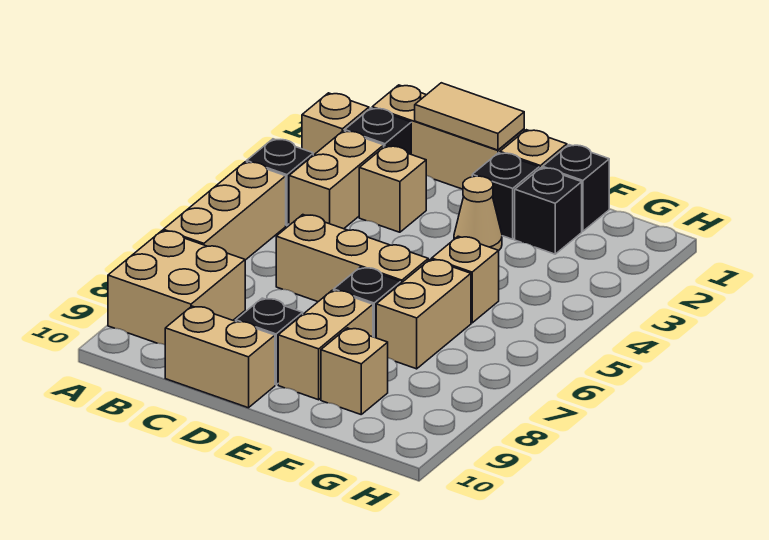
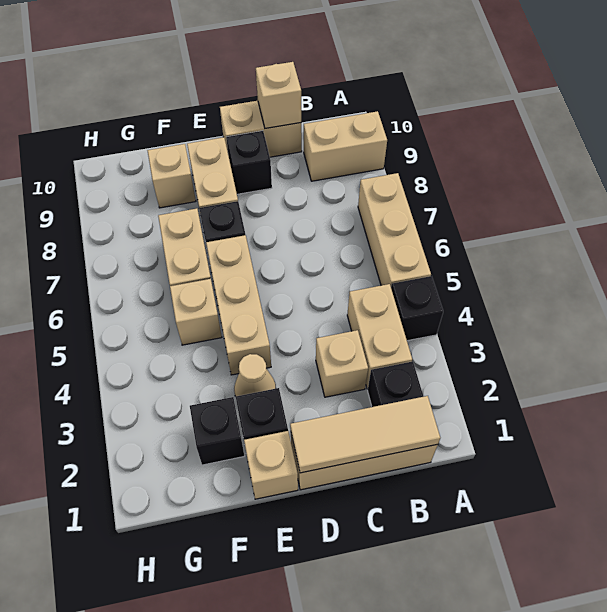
tan 1x1 brick [302,93,369,155] -> tan 1x1 brick moved to [256,62,301,128]
tan 2x2 brick [108,231,245,345] -> tan 1x2 brick [304,111,387,181]
tan 1x2 tile [415,83,524,150] -> tan 1x3 tile [290,396,440,473]
tan 1x3 brick [276,215,428,302] -> tan 1x3 brick turned to [206,235,271,375]
black 1x1 brick [543,145,609,231] -> none

